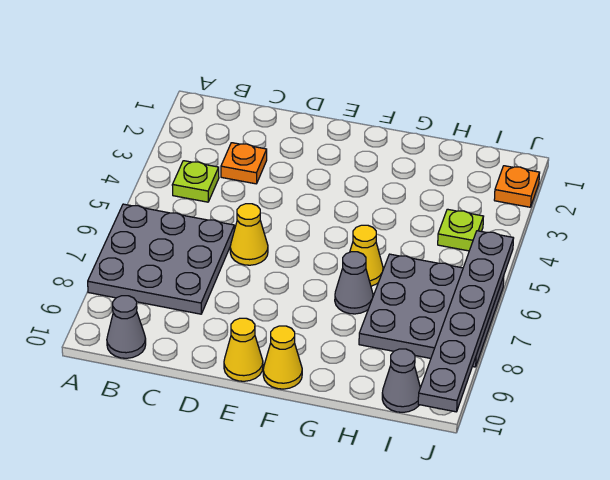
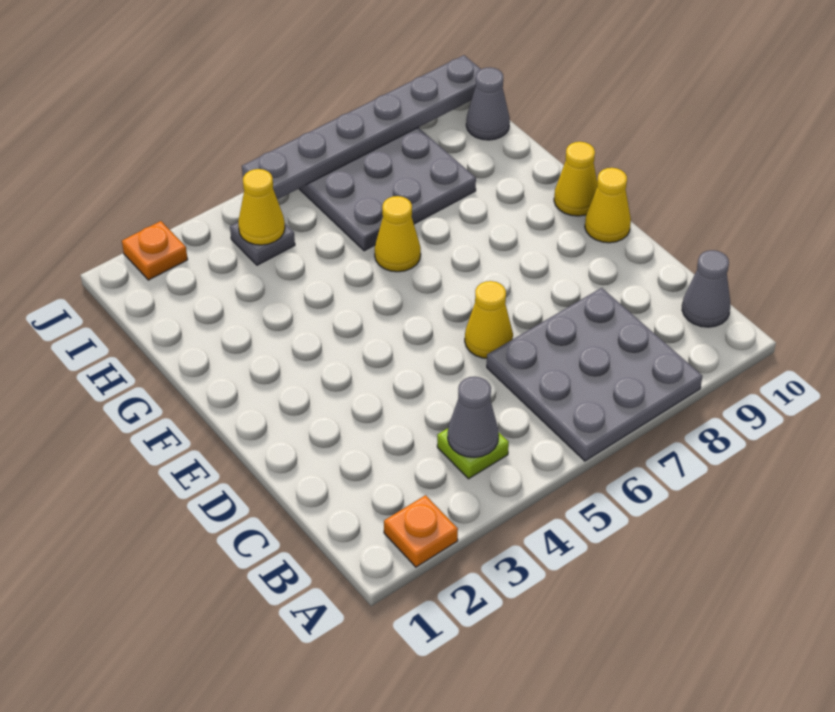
orange 1x1 plate [221,143,267,184] -> orange 1x1 plate moved to [384,495,458,567]
grey 1x1 cone [335,252,373,314] -> grey 1x1 cone moved to [448,377,499,458]
lime 1x1 plate [438,209,484,251] -> grey 1x1 plate [230,222,295,265]
none -> yellow 1x1 cone [238,169,285,245]

